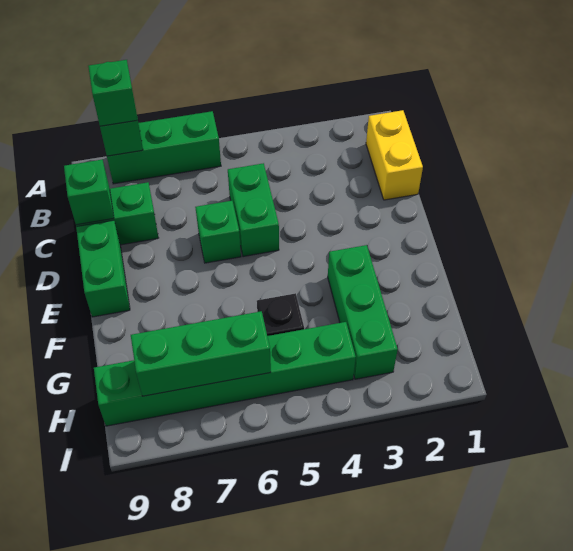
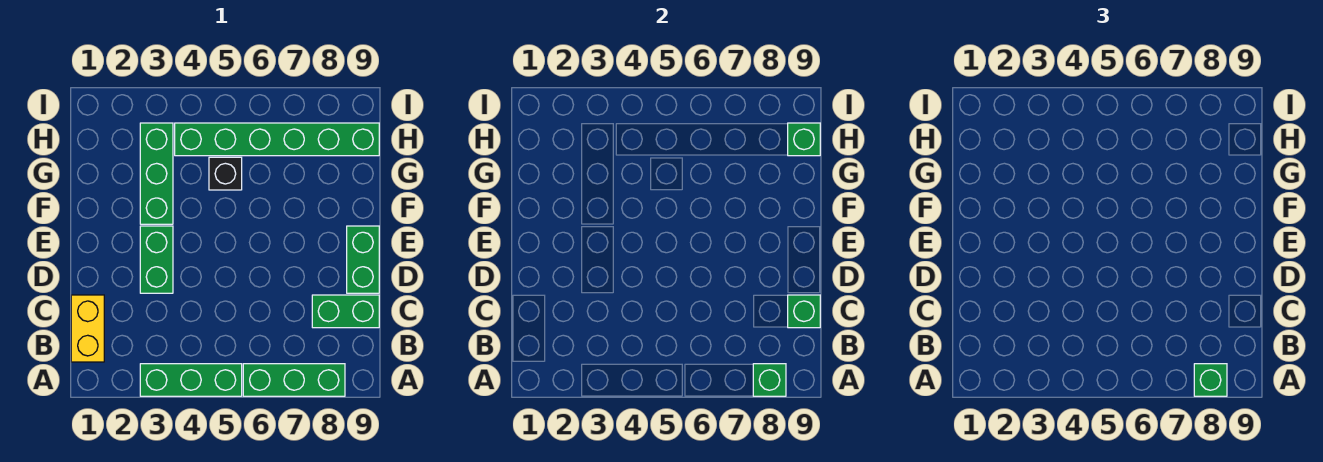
green 1x2 brick [228,163,279,257] -> green 1x2 brick moved to [140,226,173,293]
green 1x1 brick [195,201,241,263] -> green 1x1 brick moved to [788,123,820,156]
green 1x3 brick [131,311,271,396] -> green 1x3 brick moved to [140,364,242,396]

